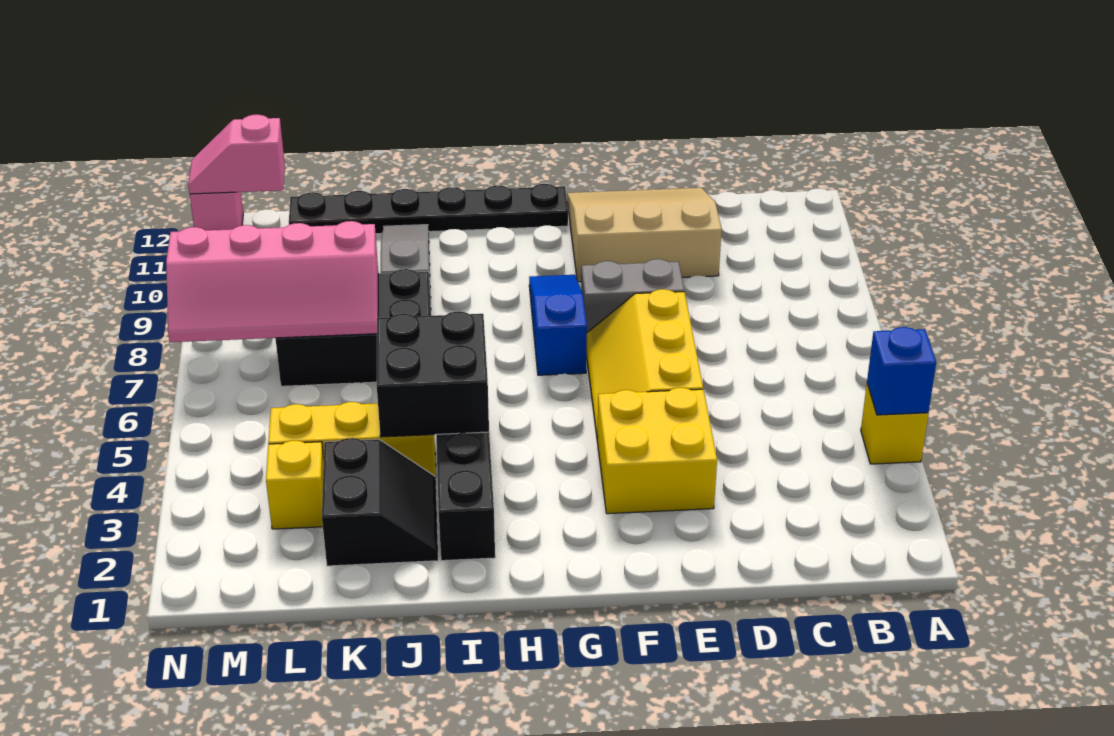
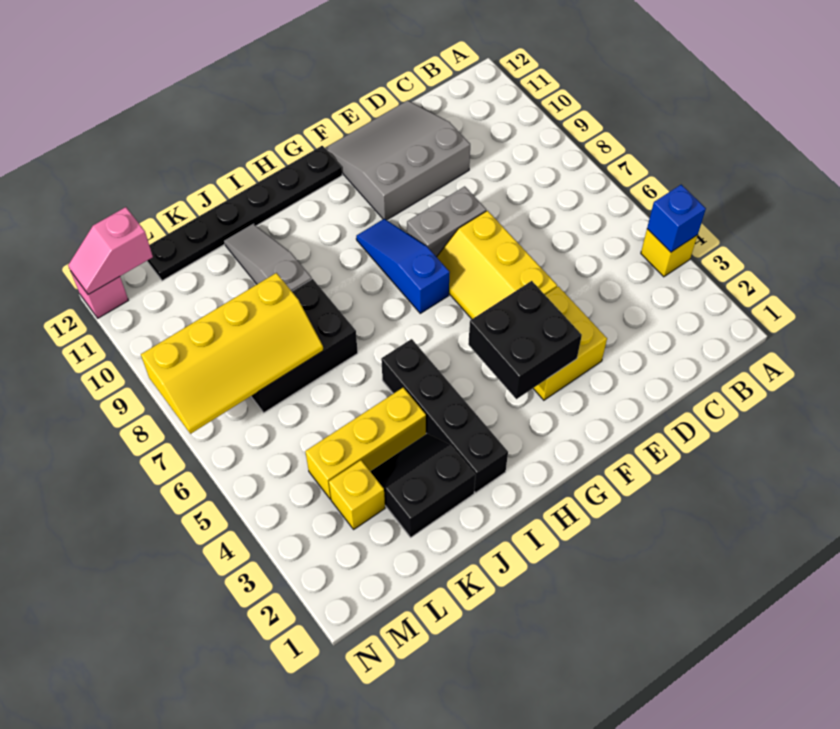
tan 3x3 slope [567,188,722,282] -> grey 3x3 slope [325,100,470,220]
black 2x2 brick [377,311,489,437] -> black 2x2 brick moved to [468,281,582,399]
black 2x2 slope [322,438,438,566] -> black 2x2 slope turned to [370,434,476,537]
pink 2x4 slope [166,221,378,342] -> yellow 2x4 slope [141,273,324,434]

